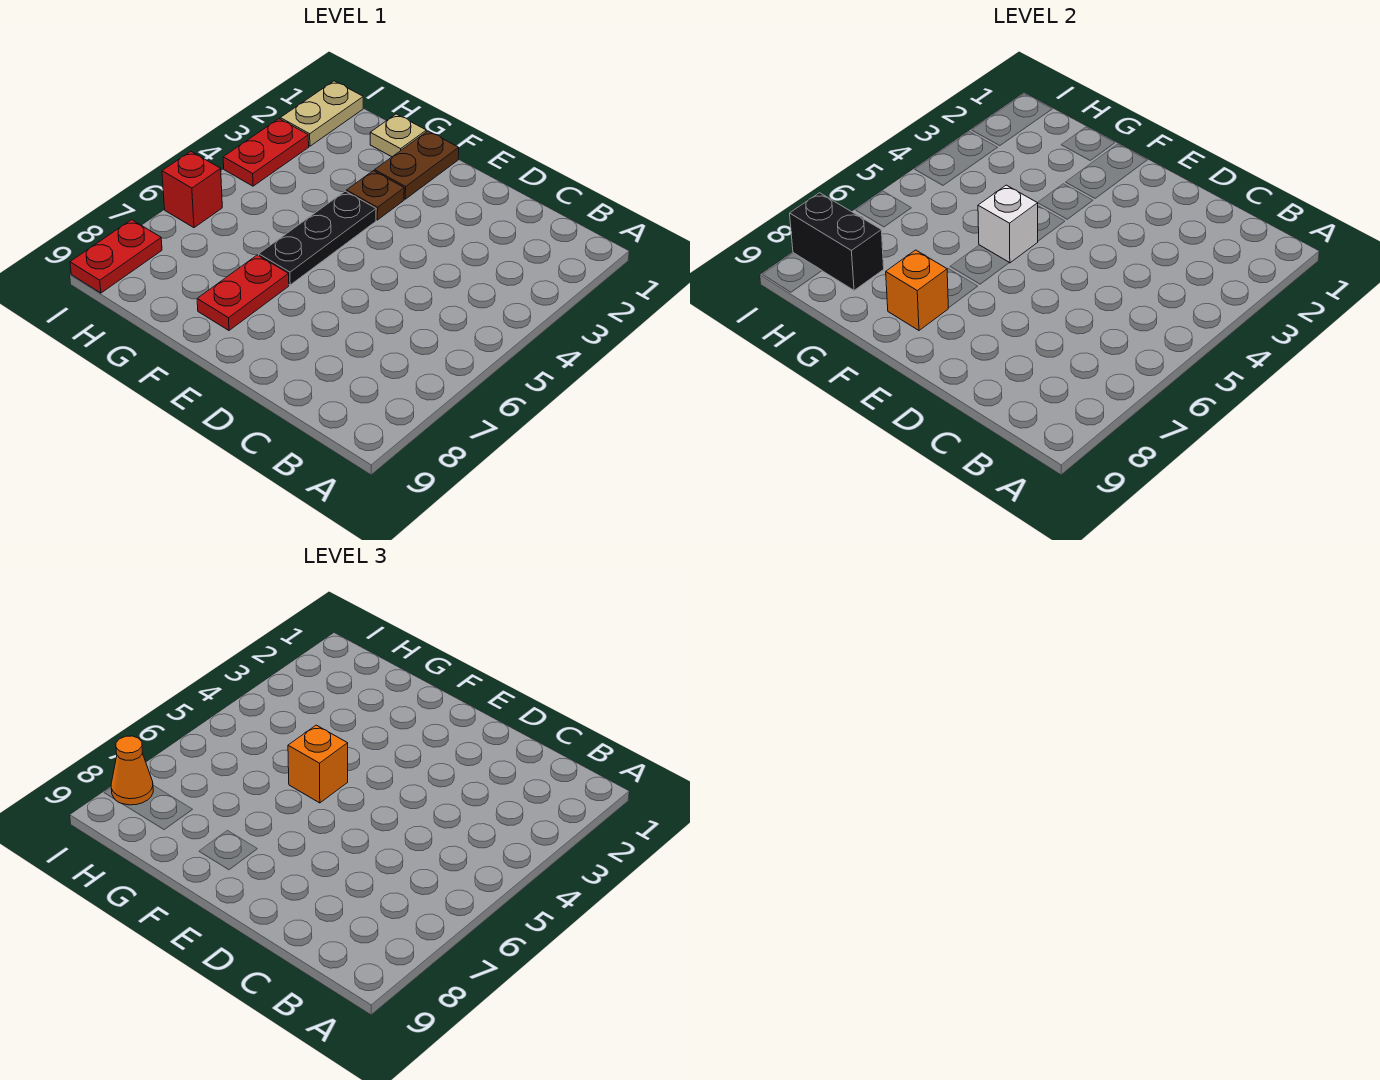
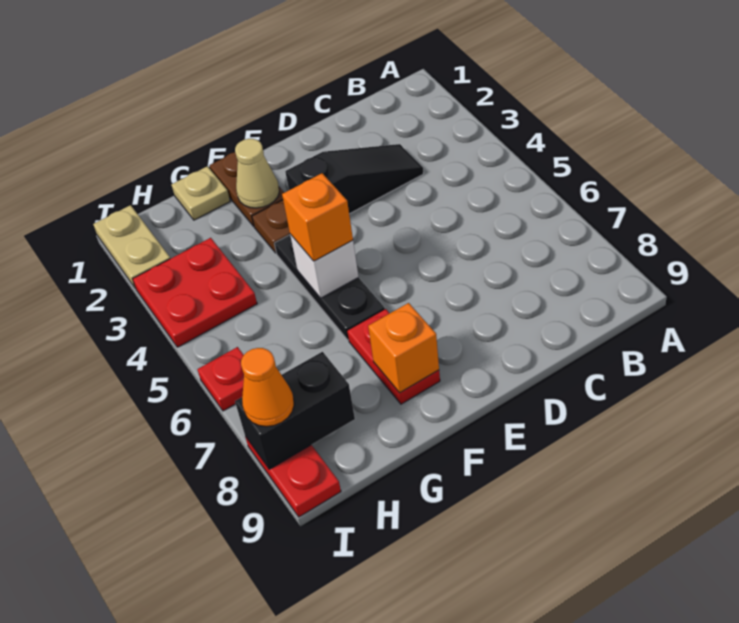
none -> black 1x3 slope [285,144,423,214]
none -> tan 1x1 cone [235,139,279,208]
red 1x2 plate [223,119,309,186] -> red 2x2 plate [133,238,257,347]
red 1x1 brick [162,151,222,228] -> red 1x1 plate [197,347,244,411]

